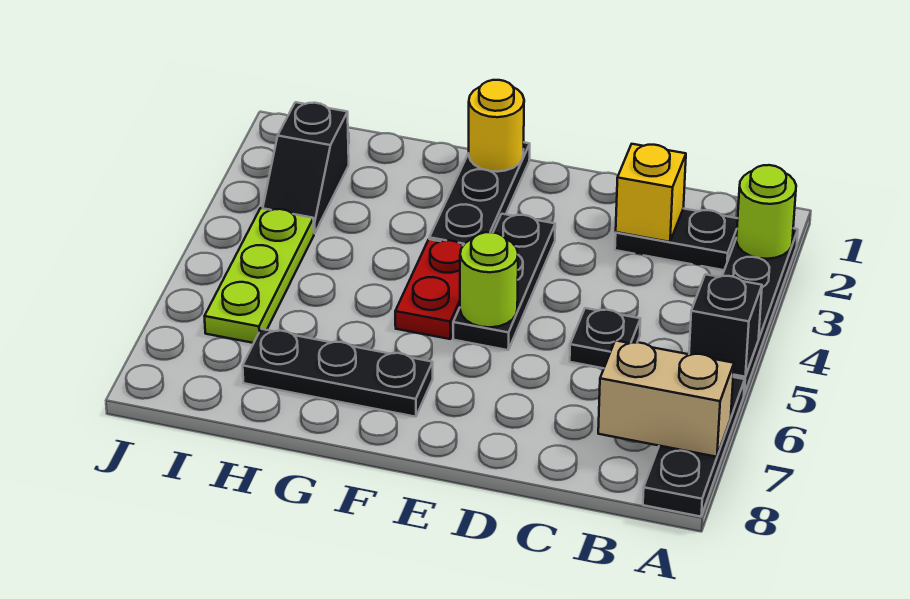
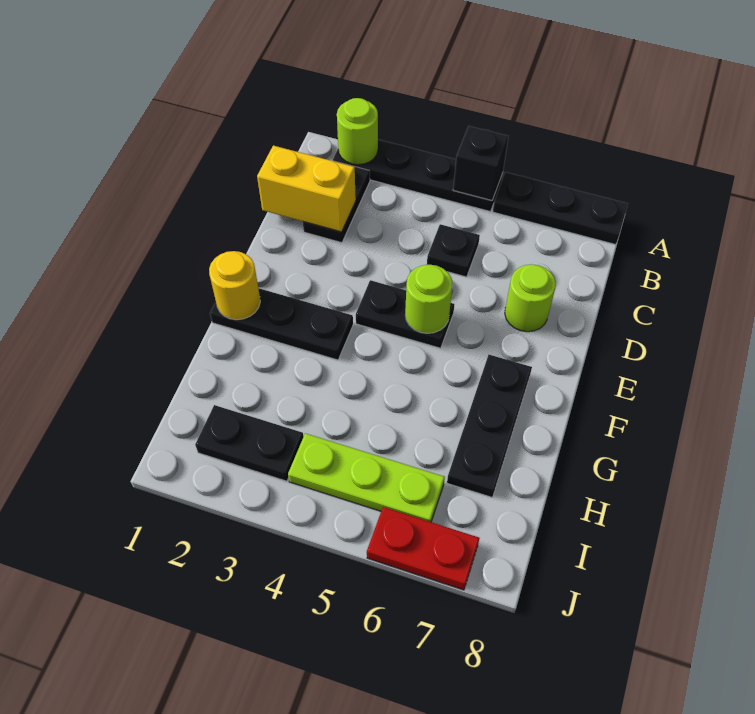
tan 1x2 brick [598,341,734,457] -> none
yellow 1x1 brick [616,144,686,242] -> yellow 1x2 brick [257,146,356,232]
none -> lime 1x1 round brick [505,264,556,332]
black 1x3 plate [453,214,555,350] -> black 1x2 plate [356,280,454,348]
red 1x2 plate [395,239,463,339] -> red 1x2 plate moved to [367,507,479,590]
black 1x2 slope [263,102,349,233] -> black 1x2 plate [195,405,304,481]

